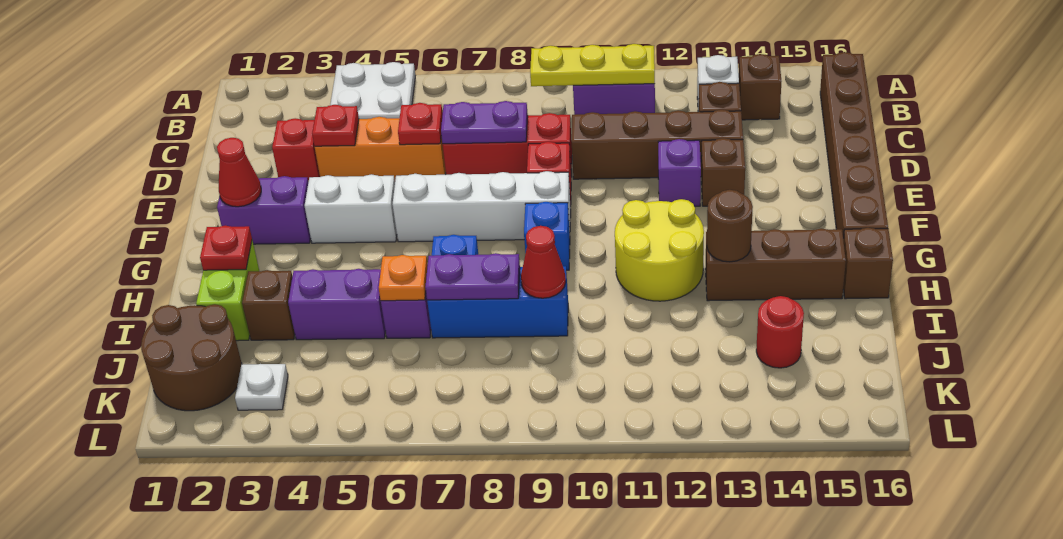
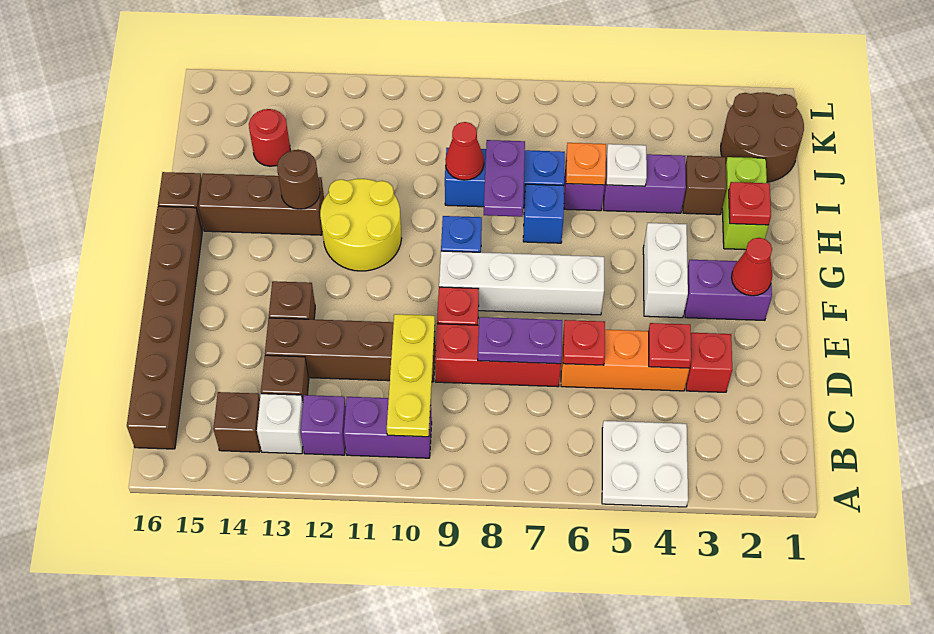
yellow 1x3 plate [530,44,655,86] -> yellow 1x3 plate turned to [387,314,435,437]
purple 1x1 brick [658,139,701,206] -> purple 1x1 brick moved to [300,395,346,455]
white 1x2 brick [305,174,397,243] -> white 1x2 brick turned to [643,223,688,318]
purple 1x2 plate [425,253,520,300] -> purple 1x2 plate turned to [484,140,525,217]
white 1x1 plate [235,364,288,410] -> white 1x1 plate moved to [607,144,647,186]

